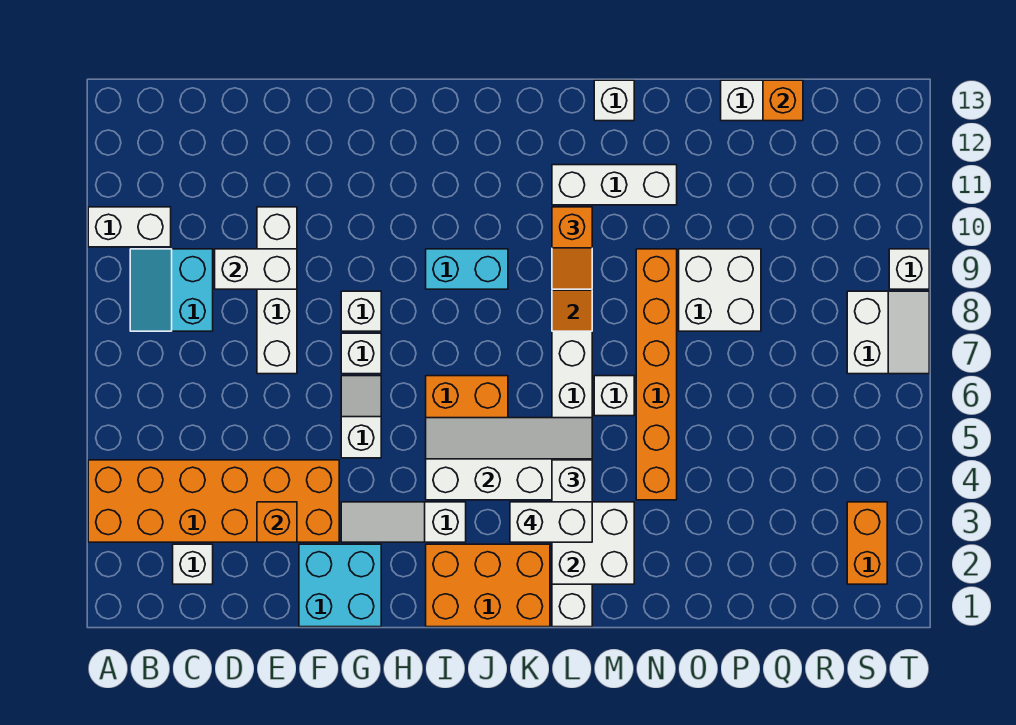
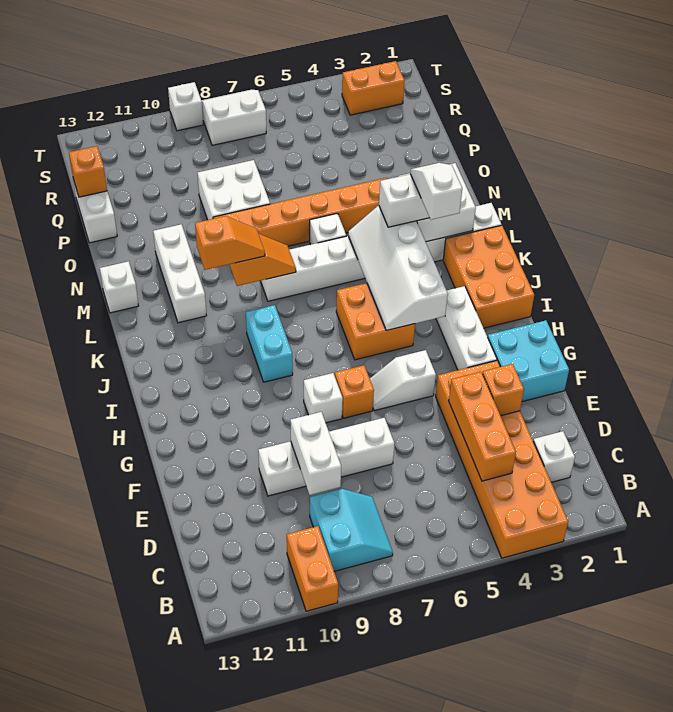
white 1x2 brick [88,207,171,247] -> orange 1x2 brick [287,526,338,611]
cyan 2x2 slope [130,249,213,331] -> cyan 2x2 slope turned to [310,489,393,571]
none -> orange 1x3 brick [449,372,516,481]
white 1x3 slope [341,502,466,542] -> white 1x3 brick [436,286,497,370]
white 1x1 brick [341,333,381,374] -> orange 1x1 brick [335,365,374,418]
white 1x2 brick [510,502,592,542] -> white 1x2 slope [410,163,462,220]

